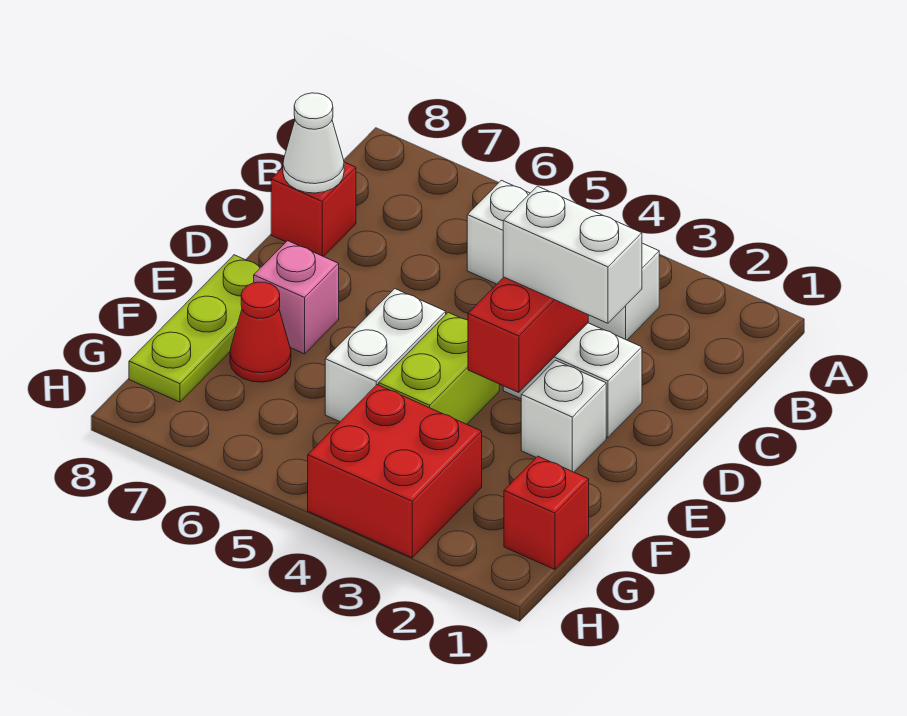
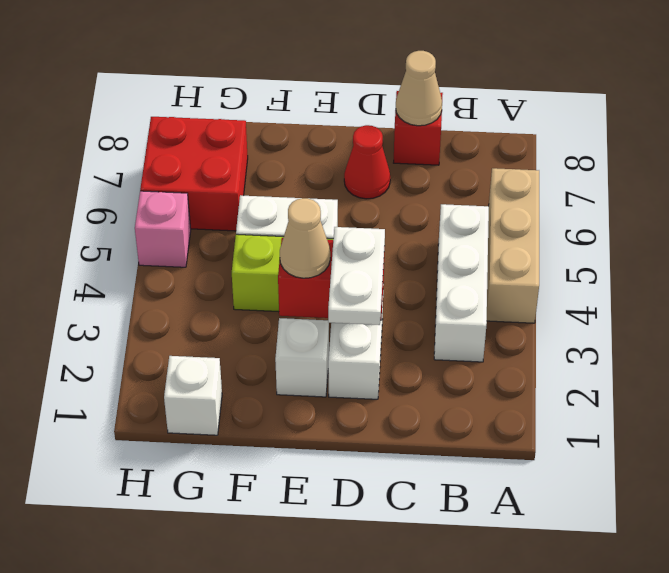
none -> tan 1x3 brick [487,168,539,323]
white 1x1 cone [283,93,344,193] -> tan 1x1 cone [396,51,442,126]
white 1x2 brick [503,186,642,323] -> white 1x2 plate [328,227,385,325]
none -> tan 1x1 cone [280,198,330,278]
pink 1x1 brick [254,241,339,354] -> pink 1x1 brick moved to [135,191,191,267]
lime 1x3 plate [129,255,261,402] -> none
red 1x1 cone [230,282,291,382] -> red 1x1 cone moved to [344,125,390,199]
red 1x1 brick [504,456,589,570] -> white 1x1 brick [164,356,222,435]
red 2x2 brick [308,385,482,558] -> red 2x2 brick moved to [140,117,248,231]

